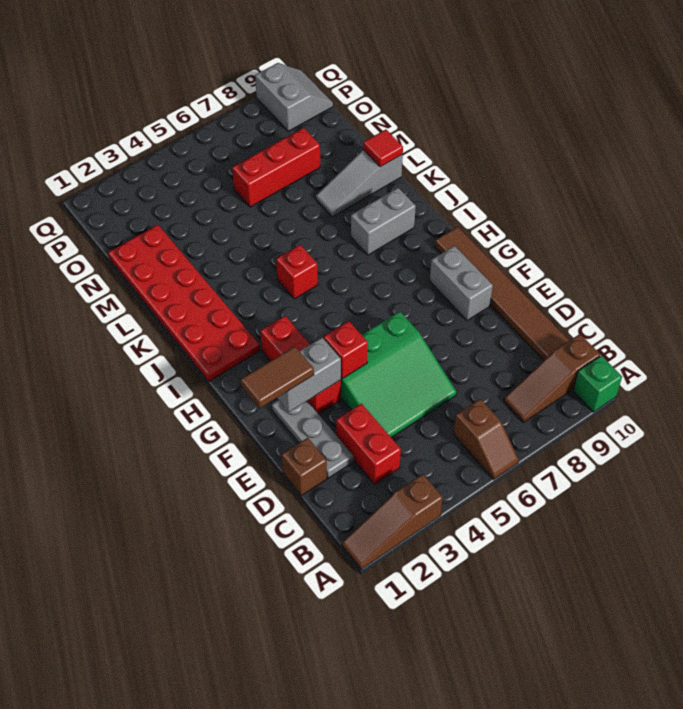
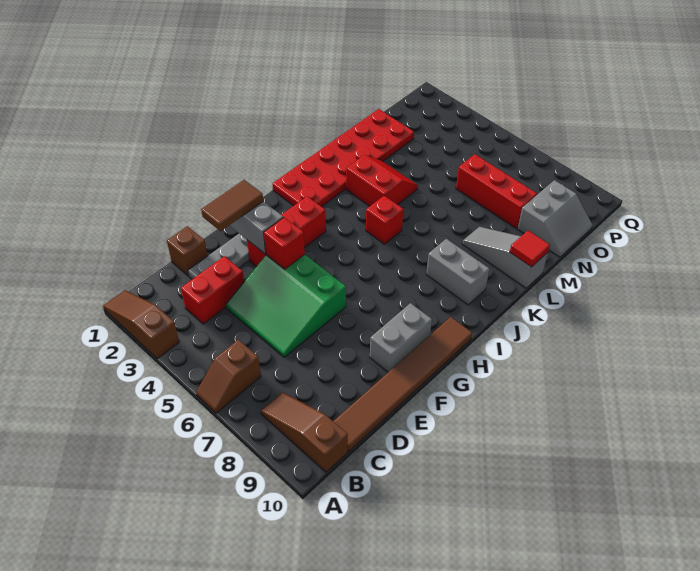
green 1x1 brick [573,356,622,412] -> none
brown 1x2 tile [241,346,314,408] -> brown 1x2 tile turned to [201,180,263,231]
none -> red 2x2 slope [346,155,418,206]
grey 2x2 slope [255,63,333,131] -> grey 2x2 slope moved to [518,180,592,257]

